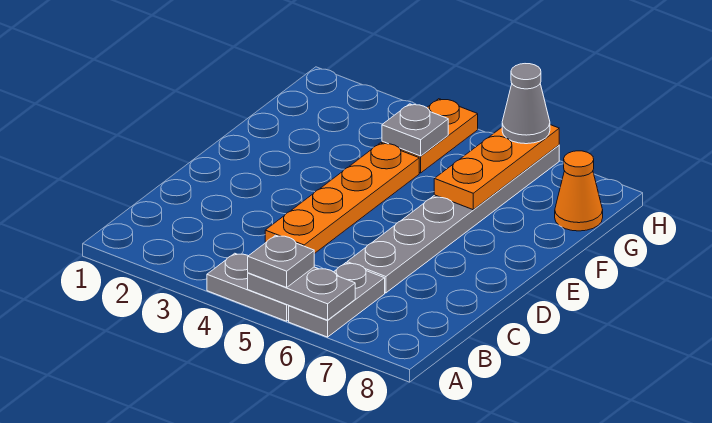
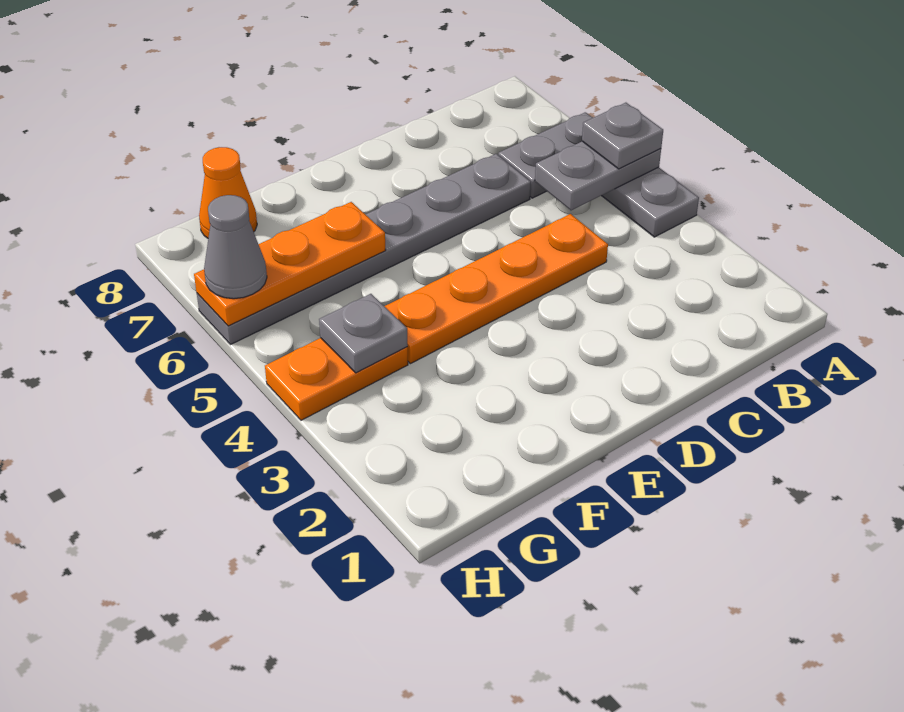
grey 1x2 plate [248,267,355,320] -> grey 1x2 plate turned to [535,141,661,210]

